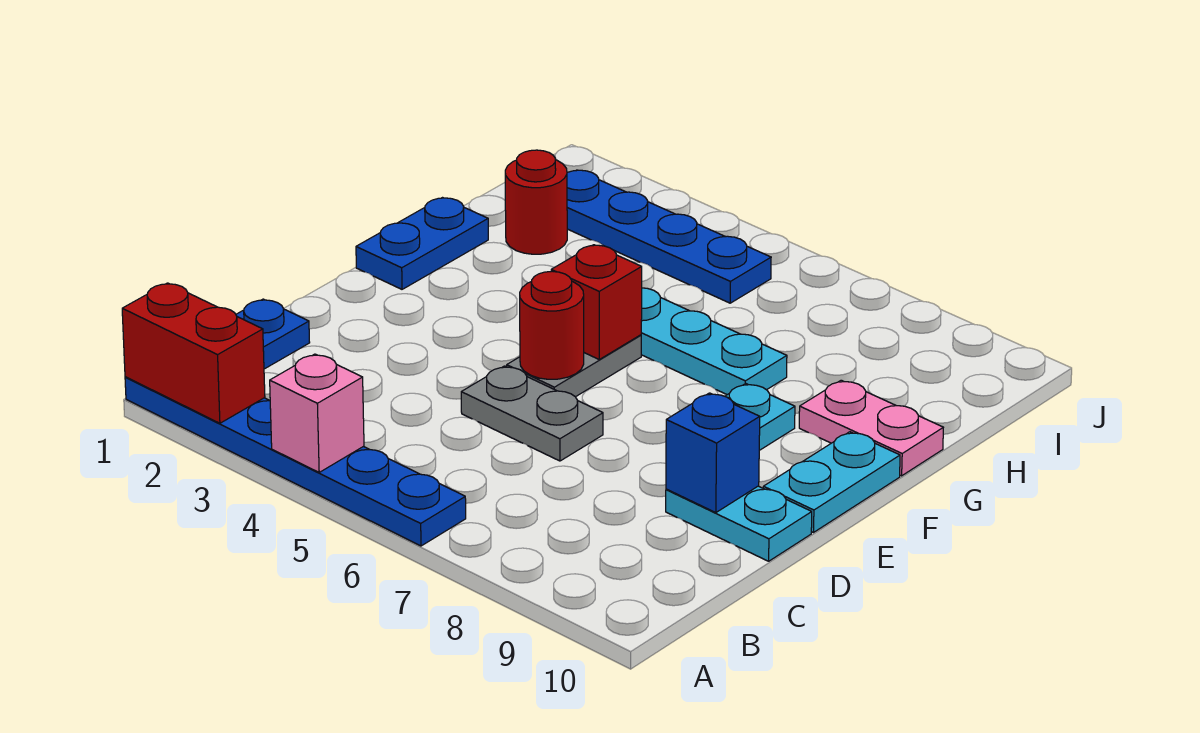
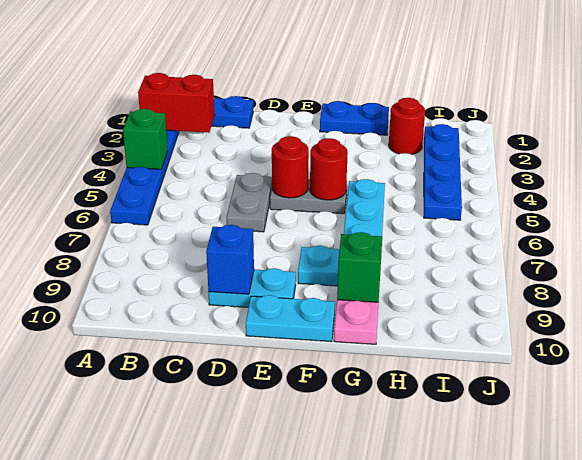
red 1x2 brick [122,283,265,423] -> red 1x2 brick turned to [138,73,215,133]
pink 1x1 brick [270,354,364,472] -> green 1x1 brick [123,109,168,169]
cyan 1x2 plate [666,486,812,561] -> cyan 1x2 plate turned to [209,268,296,307]
red 1x1 brick [551,245,642,359] -> red 1x1 round brick [310,138,348,200]
none -> green 1x1 brick [337,232,382,302]

